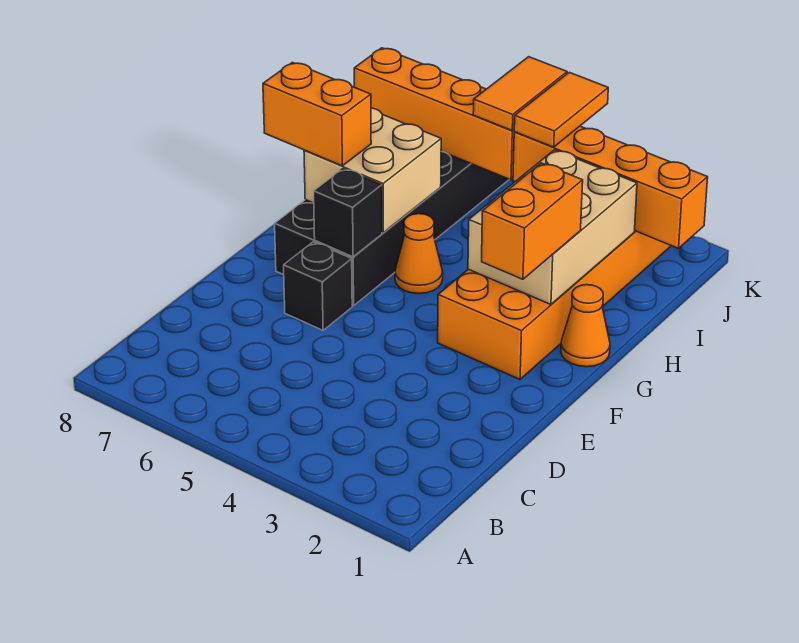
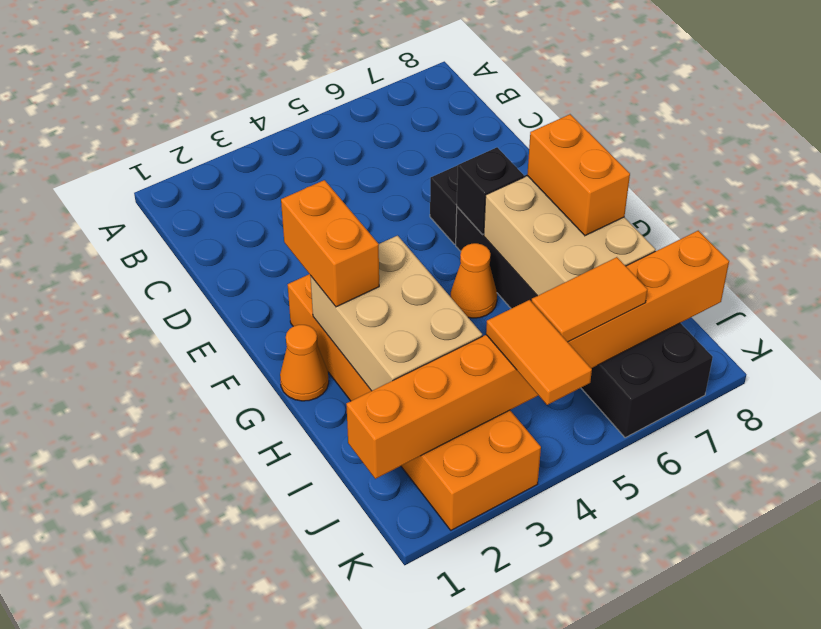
tan 2x2 brick [304,108,441,233] -> tan 2x3 brick [484,176,656,296]
orange 1x2 brick [263,62,371,166] -> orange 1x2 brick turned to [527,114,630,236]
orange 1x2 tile [473,57,567,130] -> orange 1x2 tile turned to [532,257,648,342]

